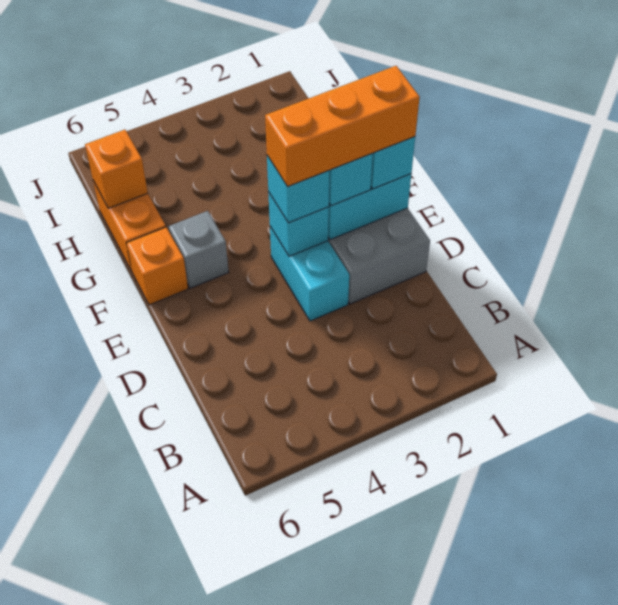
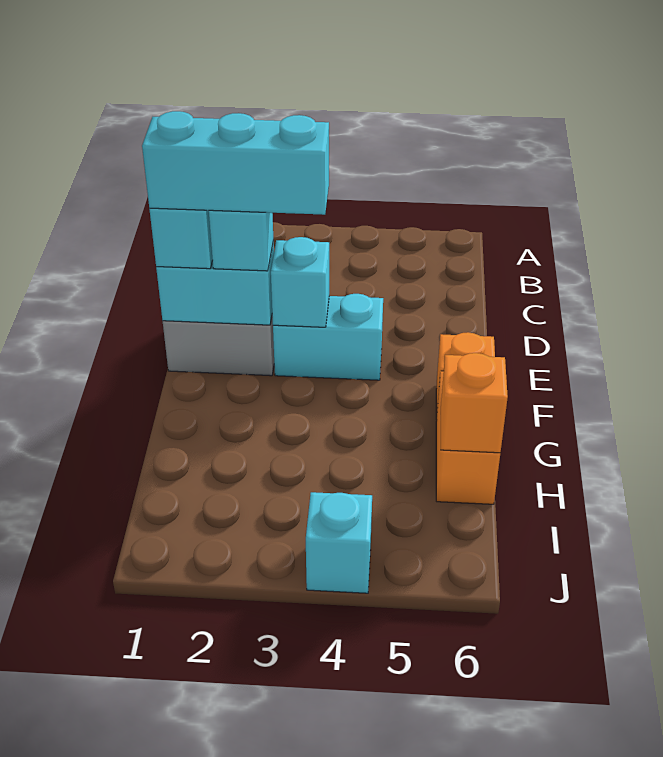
cyan 1x2 brick [270,227,349,321] -> cyan 1x2 brick turned to [273,294,383,380]
orange 1x3 brick [265,66,420,187] -> cyan 1x3 brick [142,111,329,215]
cyan 1x1 brick [267,156,330,223] -> cyan 1x1 brick moved to [306,492,372,593]
grey 1x1 brick [168,211,229,288] -> none

